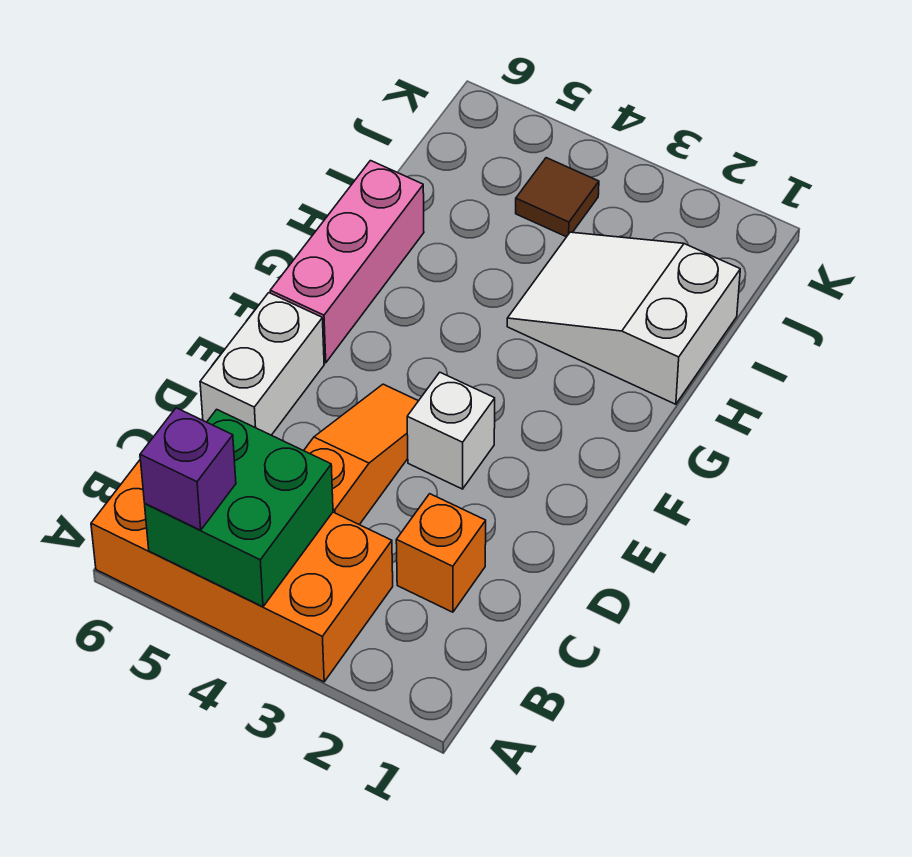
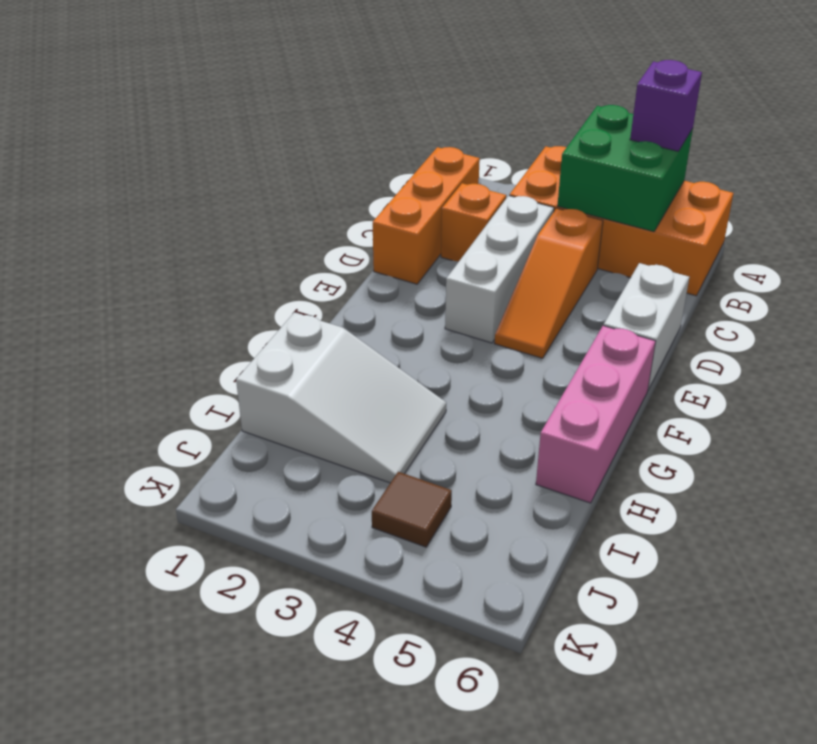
none -> orange 1x3 brick [373,147,480,284]
white 1x1 brick [407,372,495,489] -> white 1x3 brick [445,196,554,343]

